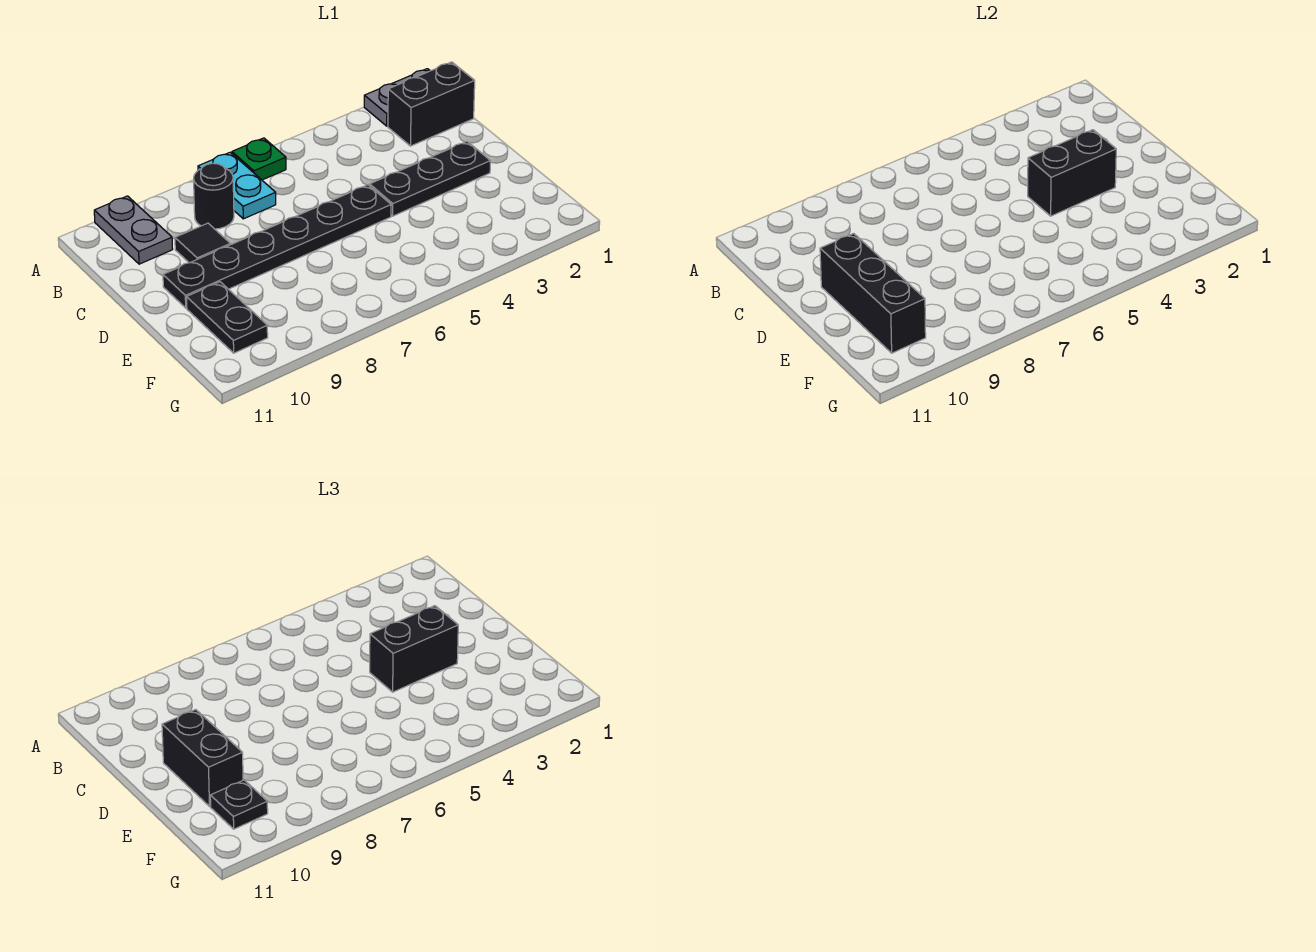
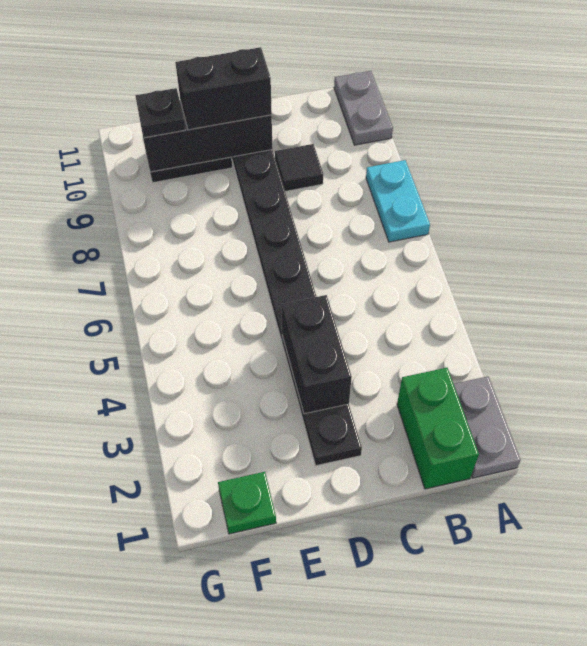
green 1x1 plate [232,138,286,180] -> green 1x1 plate moved to [218,472,276,534]
cyan 1x2 plate [198,152,276,219] -> cyan 1x2 plate turned to [366,160,430,242]
grey 1x2 plate [94,196,173,264] -> grey 1x2 plate turned to [334,71,393,145]
black 1x2 brick [388,62,475,146] -> green 1x2 brick [397,368,479,489]
black 1x1 round brick [194,163,234,229] -> none
black 1x2 brick [370,606,458,692] -> none

